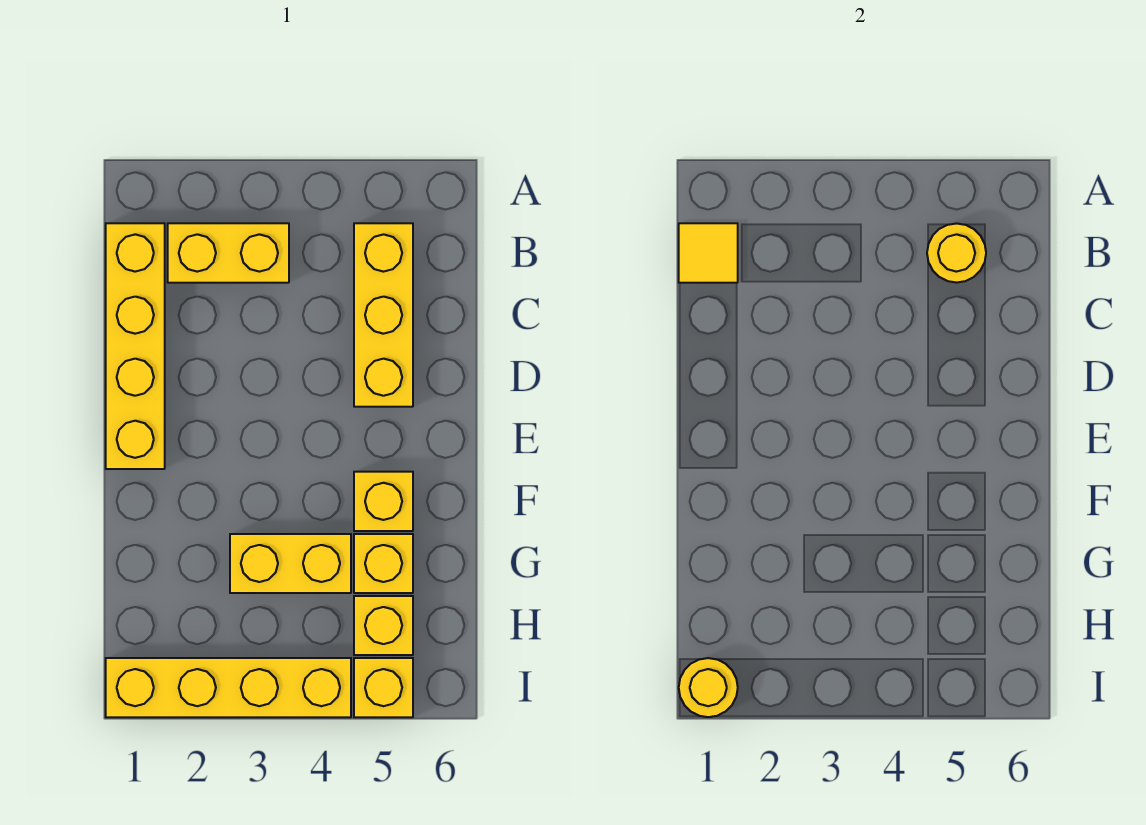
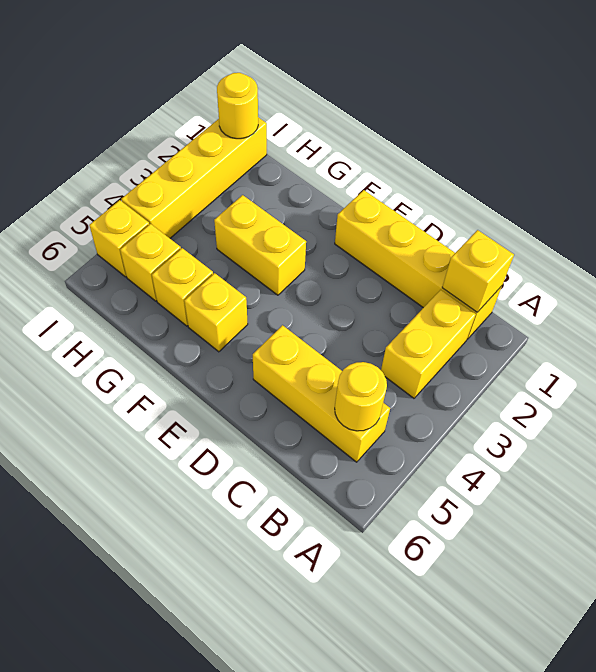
yellow 1x1 tile [679,223,738,283] -> yellow 1x1 brick [442,230,514,312]
yellow 1x2 brick [230,534,351,593] -> yellow 1x2 brick turned to [214,195,306,295]

